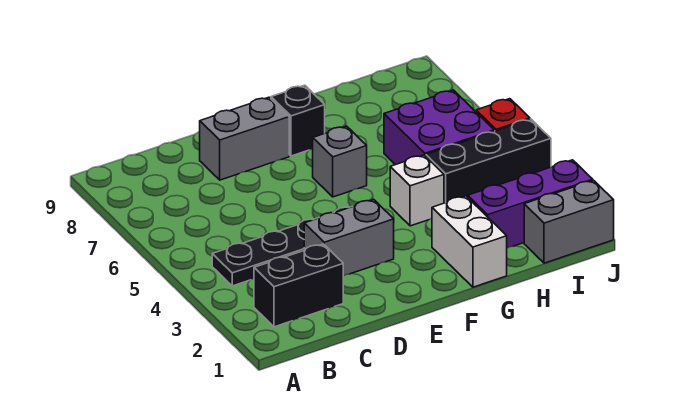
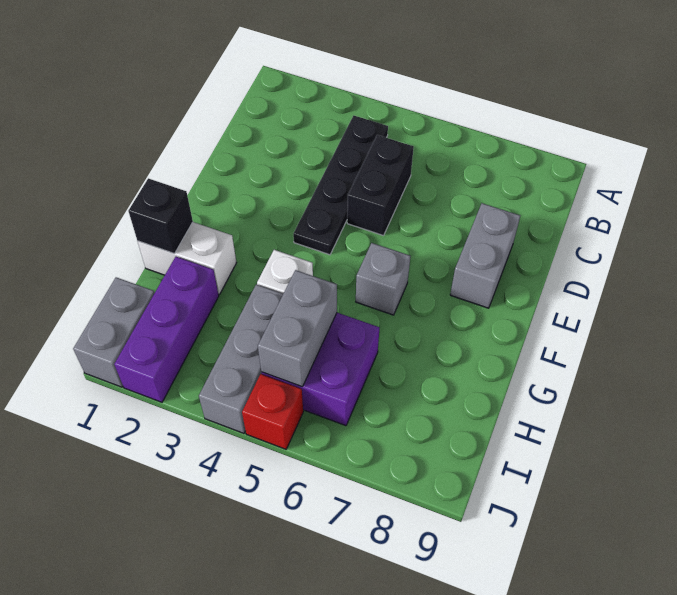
black 1x2 brick [254,244,343,327] -> black 1x2 brick moved to [347,135,414,236]
grey 1x2 brick [304,200,394,276] -> grey 1x2 brick moved to [258,270,337,387]
black 1x1 brick [271,85,325,156] -> black 1x1 brick moved to [128,178,193,254]
black 1x3 brick [426,119,551,203] -> grey 1x3 brick [199,284,283,433]

